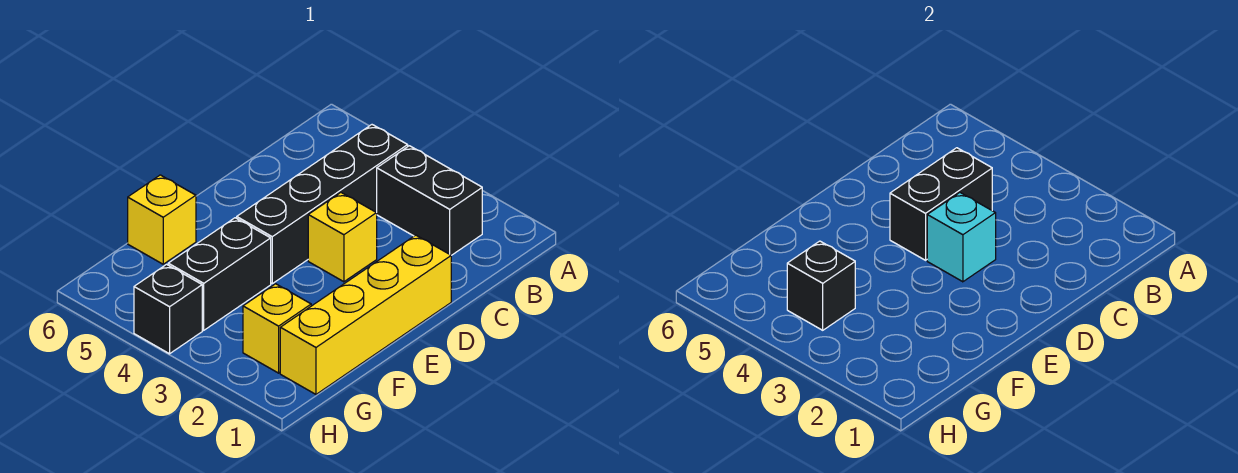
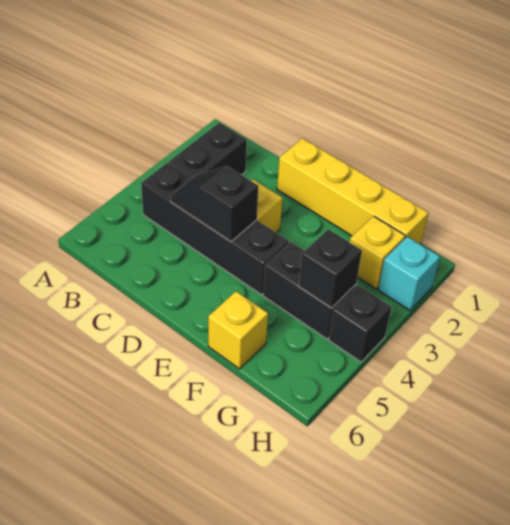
black 1x2 brick [890,148,992,260] -> black 1x2 slope [170,166,259,242]
cyan 1x1 brick [927,193,996,282] -> cyan 1x1 brick moved to [378,237,440,310]

